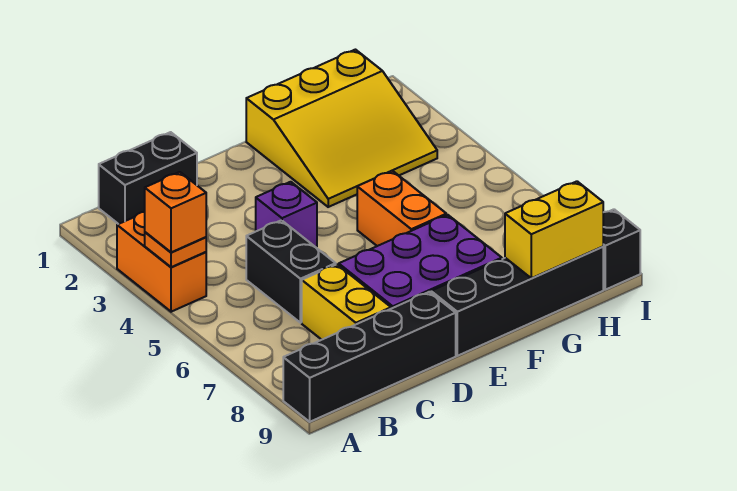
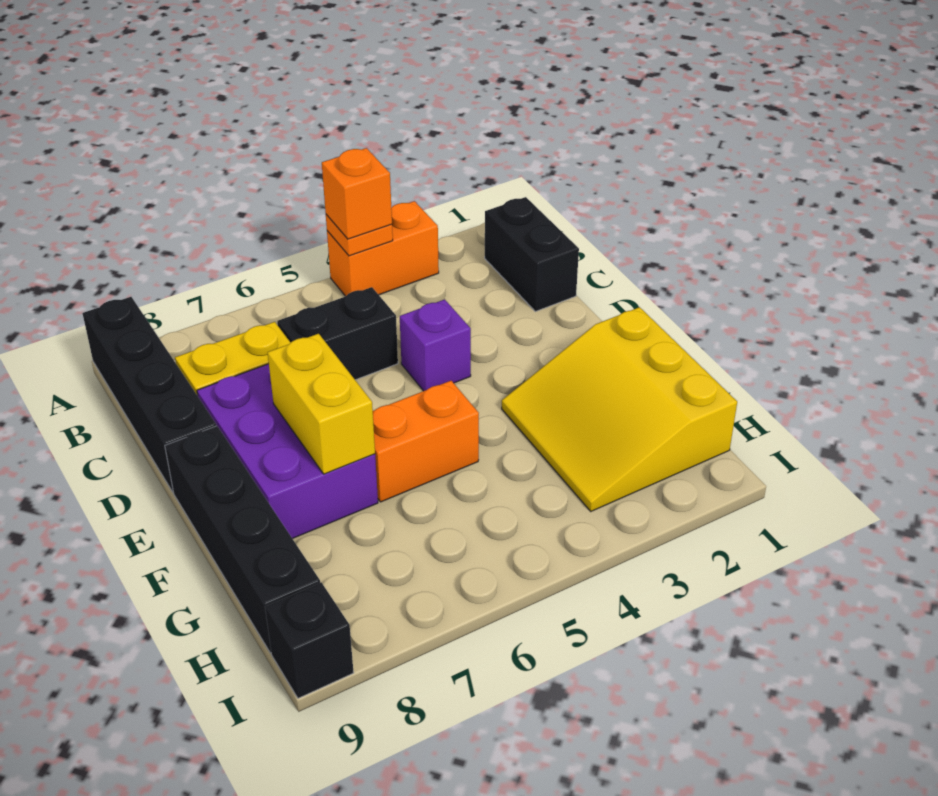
yellow 1x2 brick [505,181,603,278] -> yellow 1x2 brick moved to [267,334,375,474]

